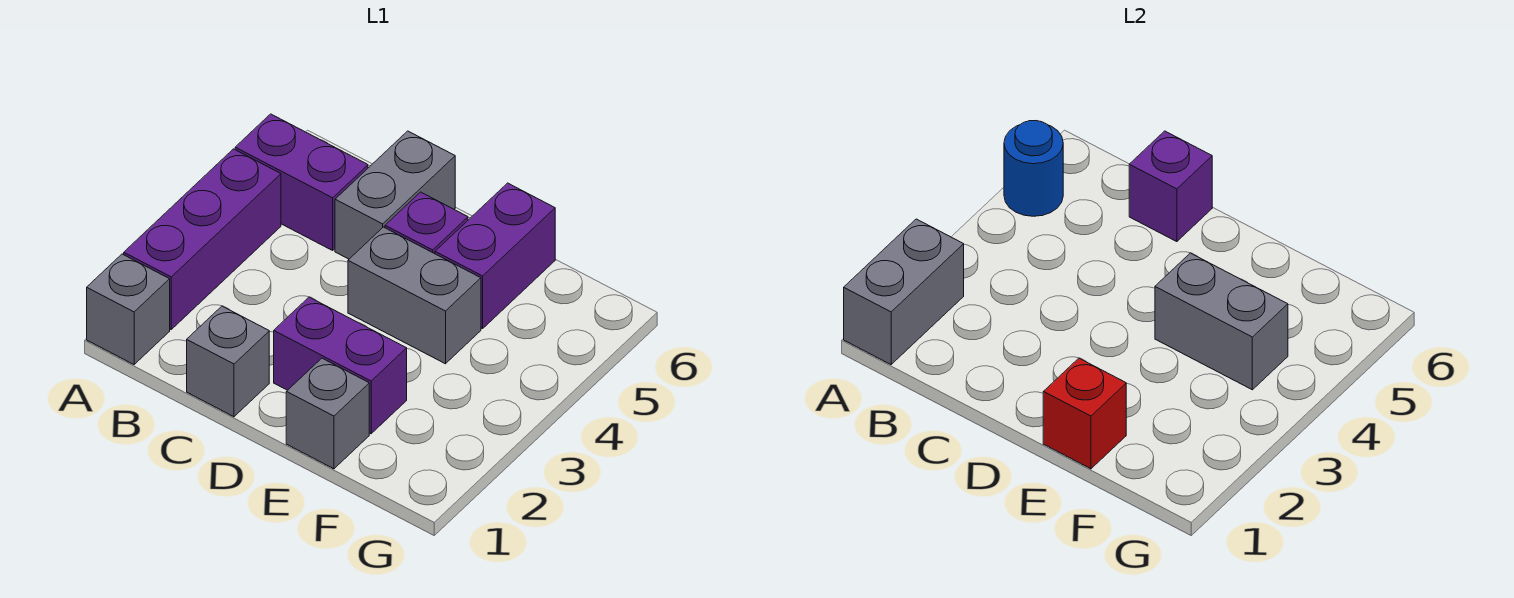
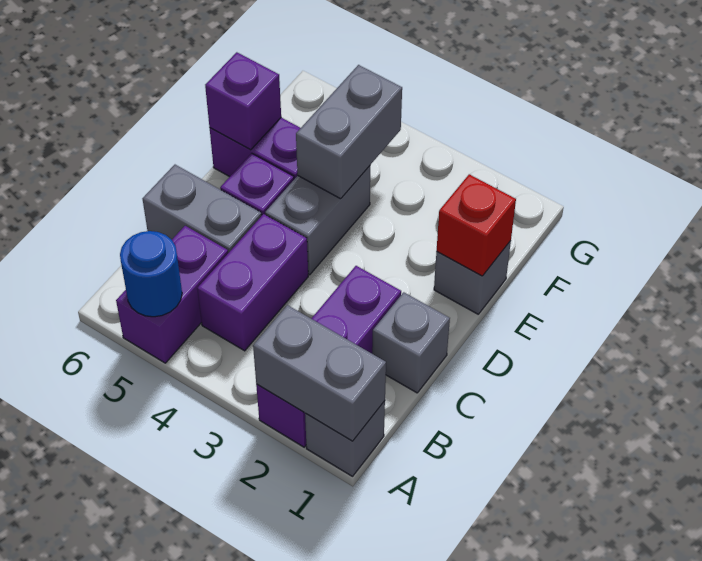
purple 1x3 brick [124,149,281,329] -> purple 1x3 brick turned to [256,266,401,447]
purple 1x1 brick [1129,131,1212,242] -> purple 1x1 brick moved to [205,52,281,150]
purple 1x2 brick [274,297,407,434] -> purple 1x2 brick moved to [197,214,308,351]

